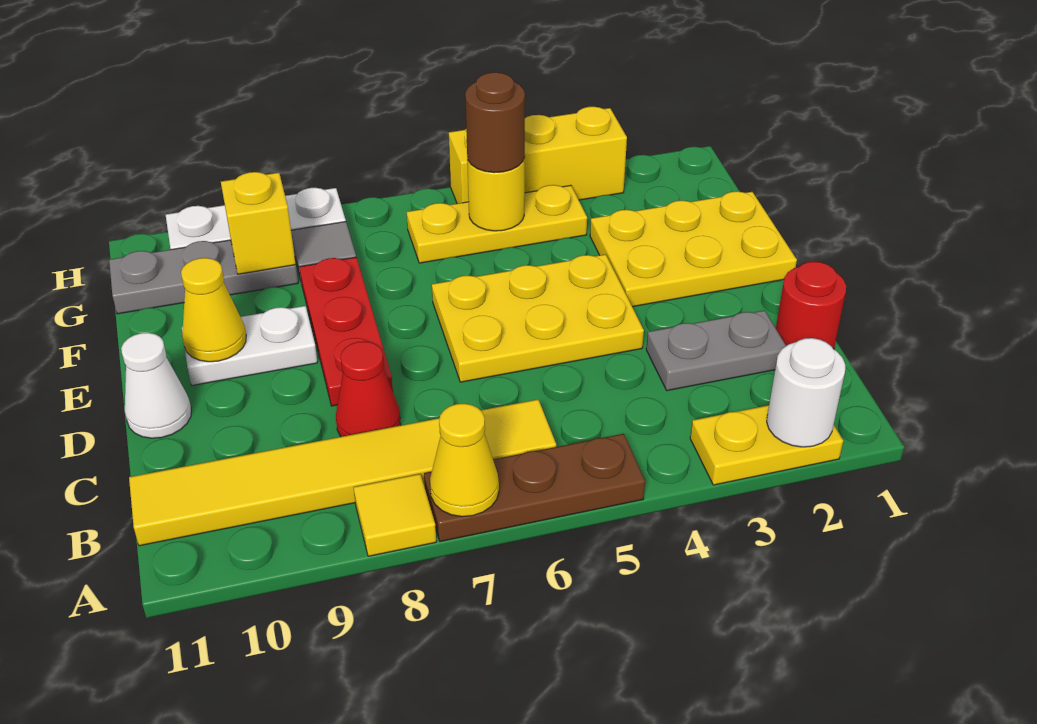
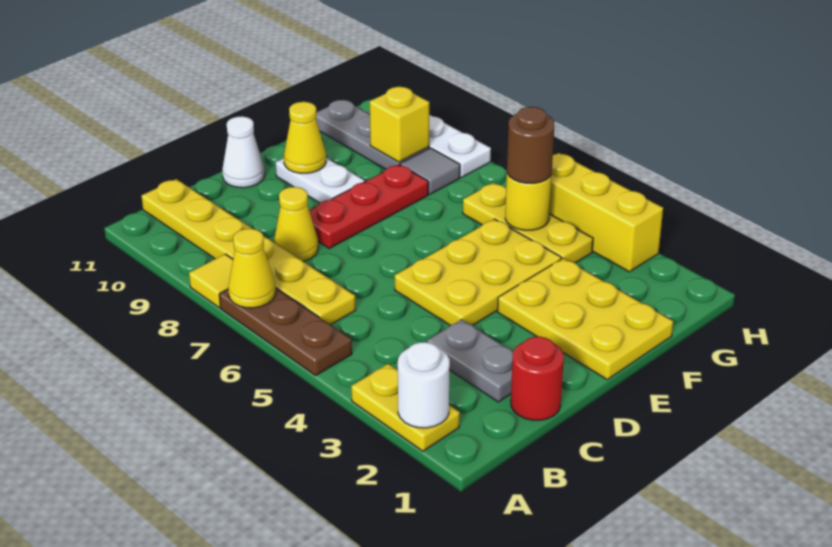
yellow 1x6 tile [129,399,556,546] -> yellow 1x6 plate [142,179,356,325]
red 1x1 cone [336,341,401,437] -> yellow 1x1 cone [274,187,318,261]
yellow 2x3 plate [432,254,644,382] -> yellow 2x3 plate turned to [395,219,561,326]

